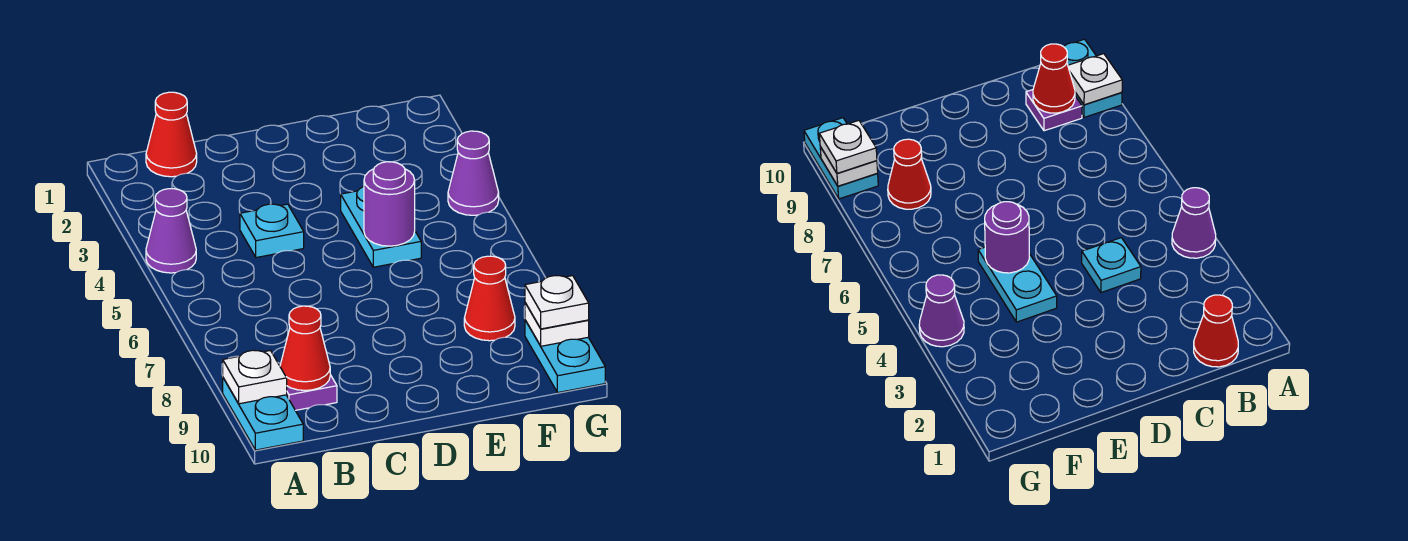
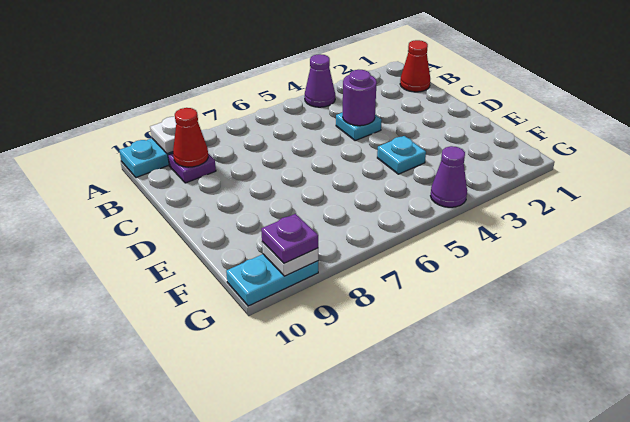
cyan 1x2 plate [341,187,421,267] -> cyan 1x1 plate [377,136,426,174]
purple 1x1 round brick [364,162,415,246] -> purple 1x1 round brick moved to [343,70,377,126]
red 1x1 cone [464,256,515,341] -> none
white 1x1 plate [525,276,589,329] -> purple 1x1 plate [261,214,318,263]

